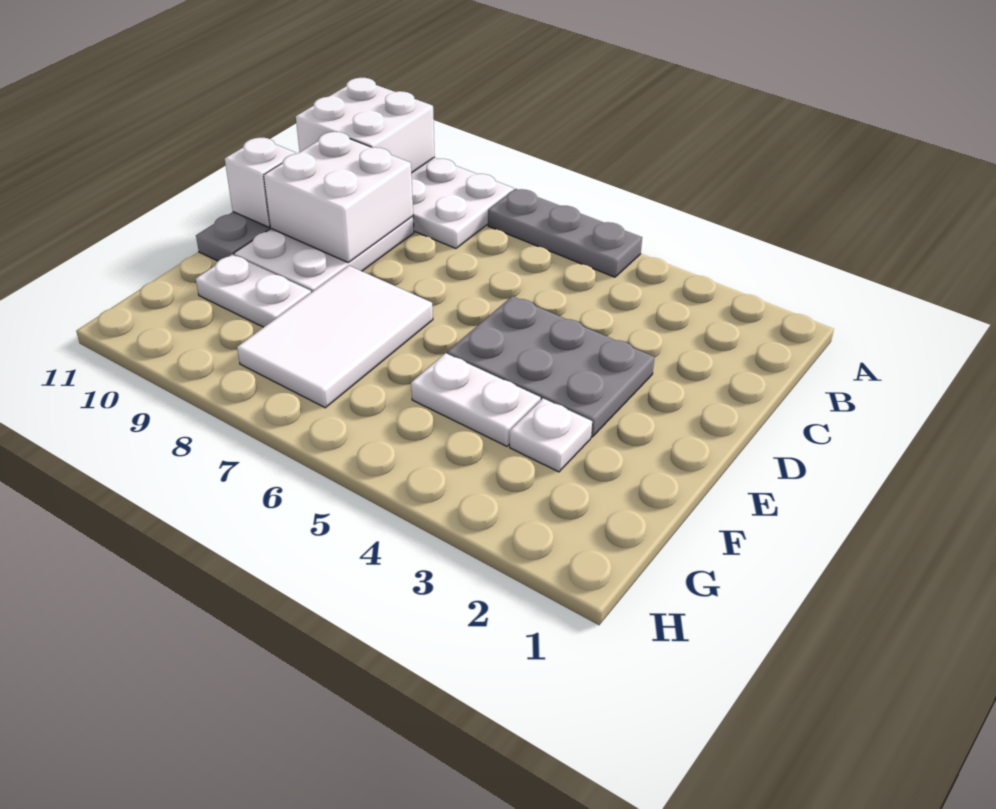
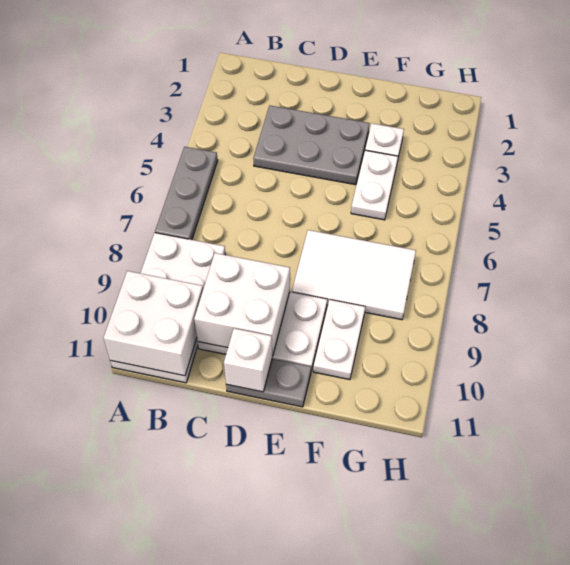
grey 2x3 plate [447,296,655,437] -> grey 2x3 plate turned to [253,106,369,185]

